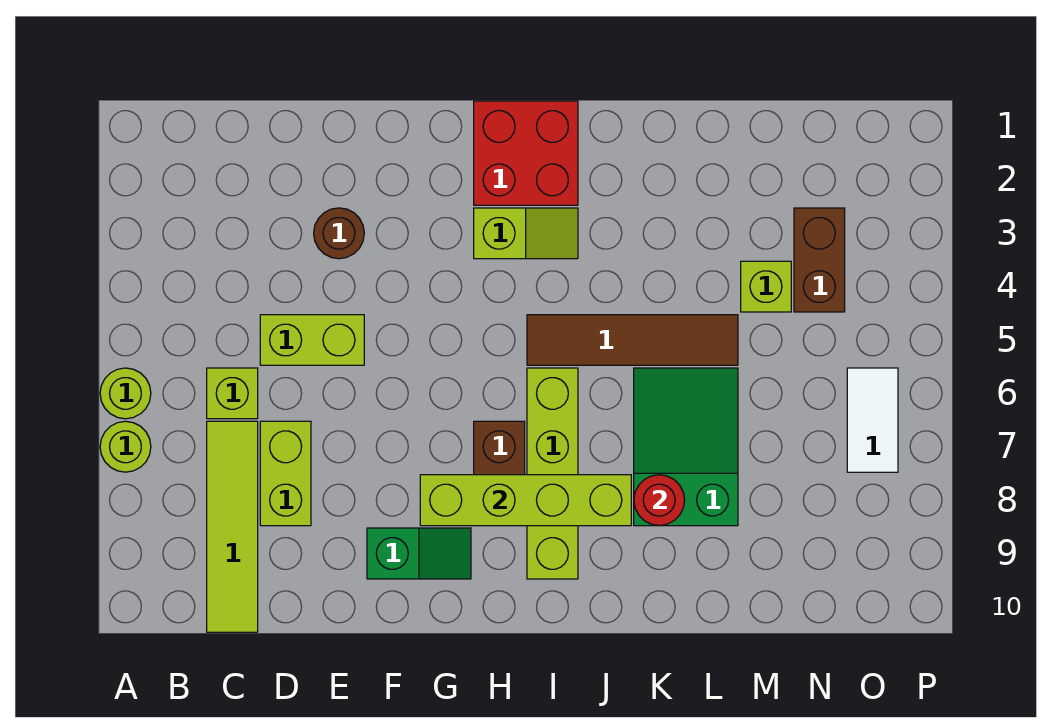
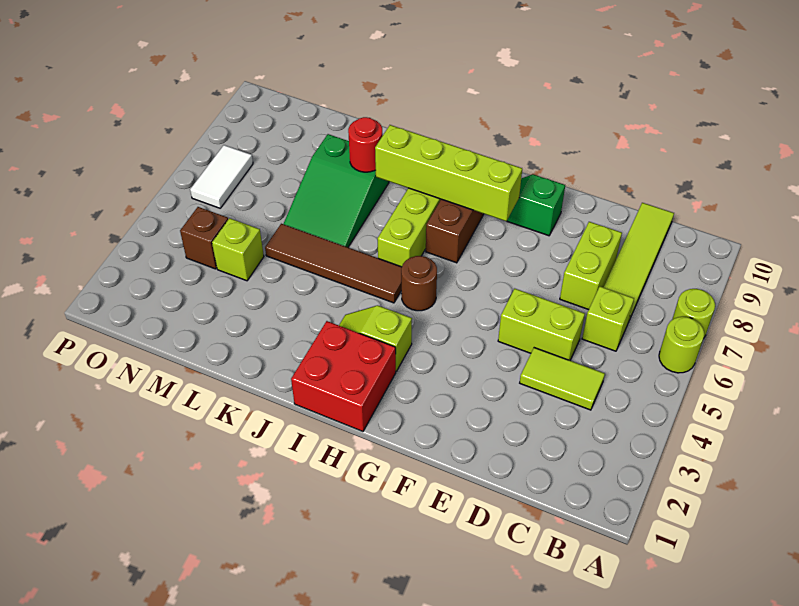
none -> lime 1x2 tile [520,348,605,410]
brown 1x1 round brick [314,208,364,259] -> brown 1x1 round brick moved to [401,256,437,311]
brown 1x2 brick [794,208,845,312] -> brown 1x1 brick [180,207,228,269]

